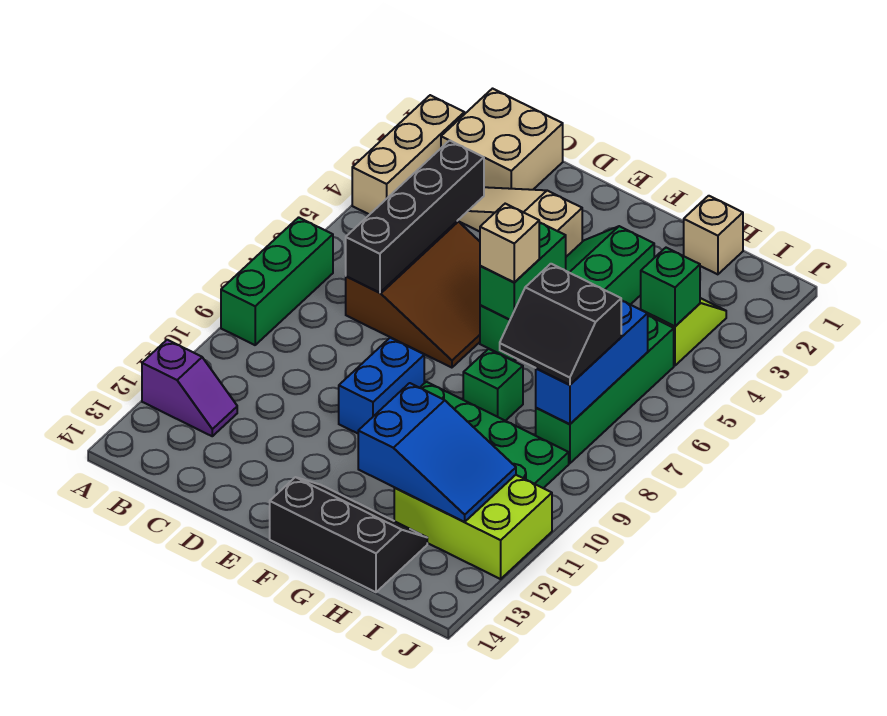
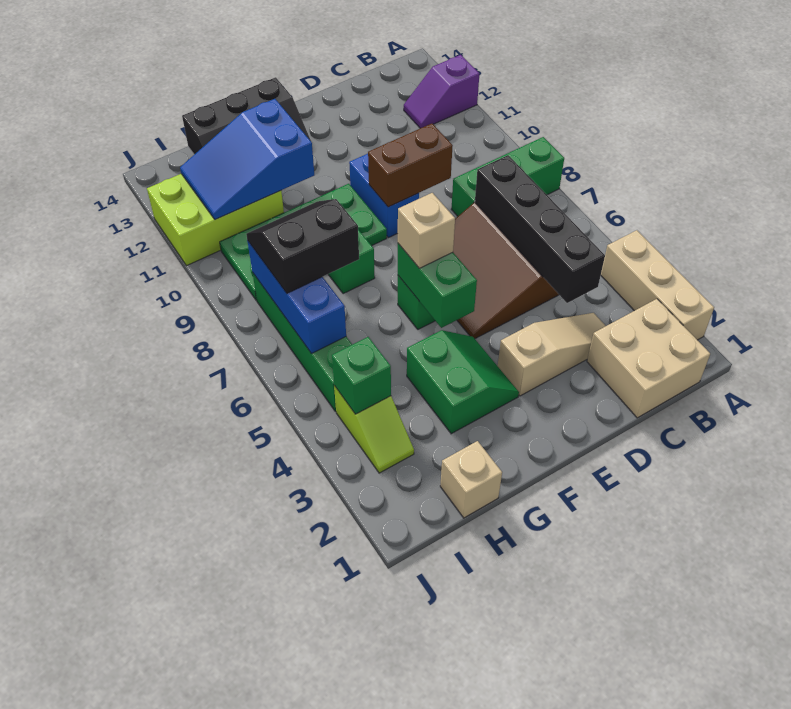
green 1x3 brick [221,217,333,345] -> green 1x3 brick turned to [451,137,564,216]
none -> brown 1x2 brick [368,124,453,207]

